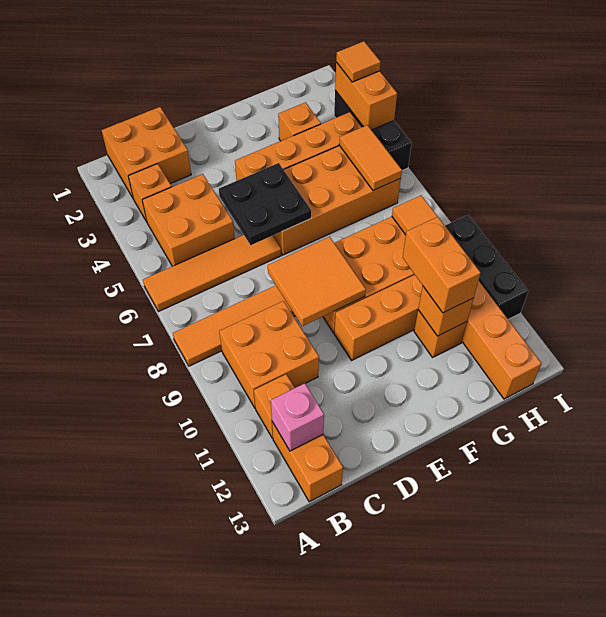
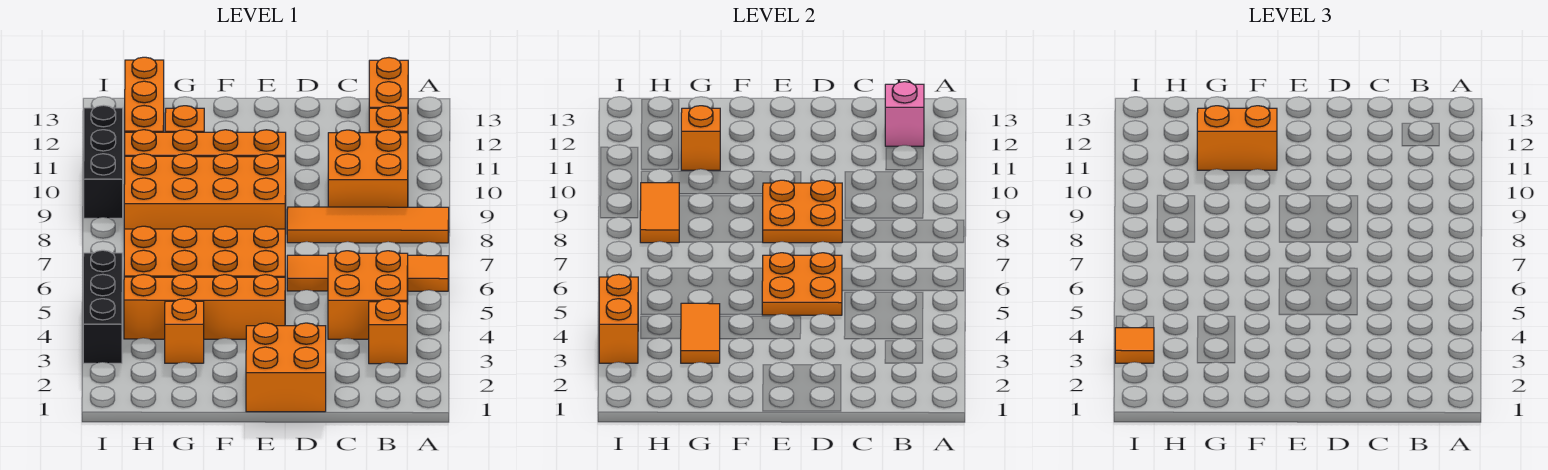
orange 2x2 brick [102,107,191,199] -> orange 2x2 brick moved to [246,323,326,412]
black 2x2 plate [219,163,311,245] -> orange 2x2 plate [762,253,842,315]
orange 2x2 tile [268,237,366,326] -> orange 2x2 plate [763,180,842,243]
orange 1x2 brick [403,217,480,313] -> orange 1x2 brick turned to [1197,106,1277,170]
orange 1x2 tile [339,125,402,191] -> orange 1x2 tile moved to [680,303,720,363]

